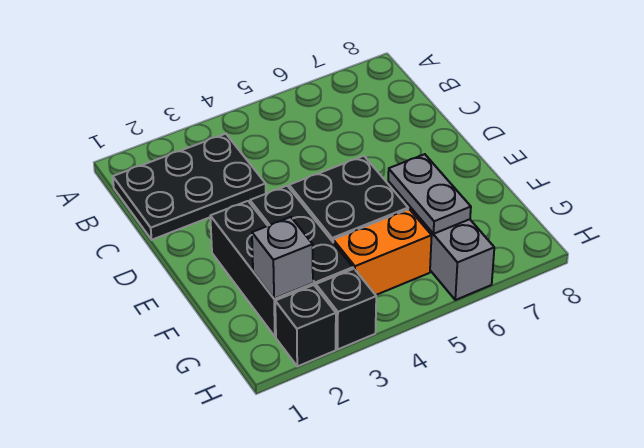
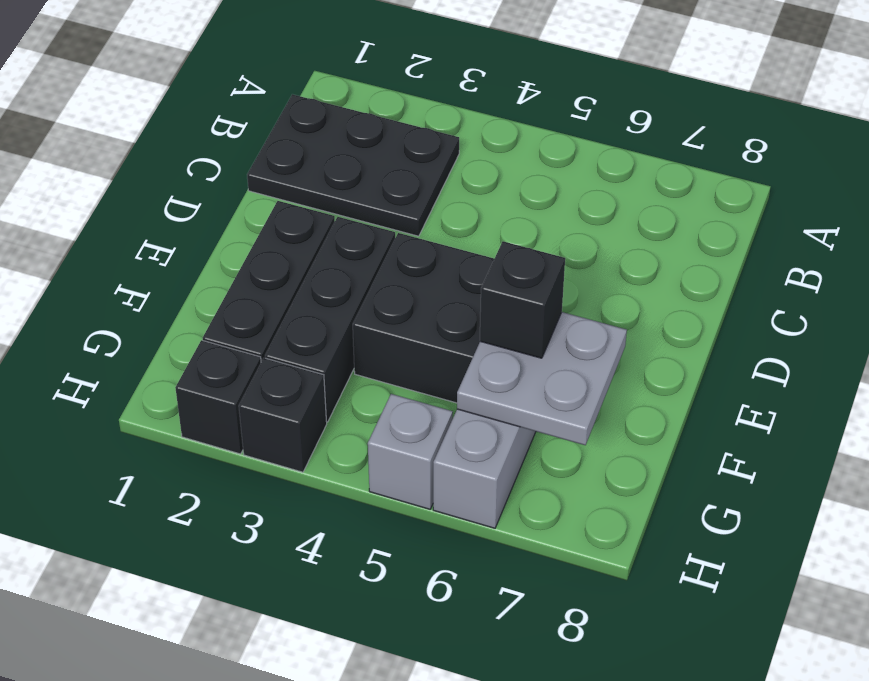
grey 1x2 plate [388,154,471,234] -> grey 2x2 plate [457,312,627,445]
none -> black 1x1 brick [480,241,565,358]
grey 1x1 brick [252,217,313,299] -> grey 1x1 brick moved to [368,394,453,509]
orange 1x2 brick [333,209,432,295] -> none

